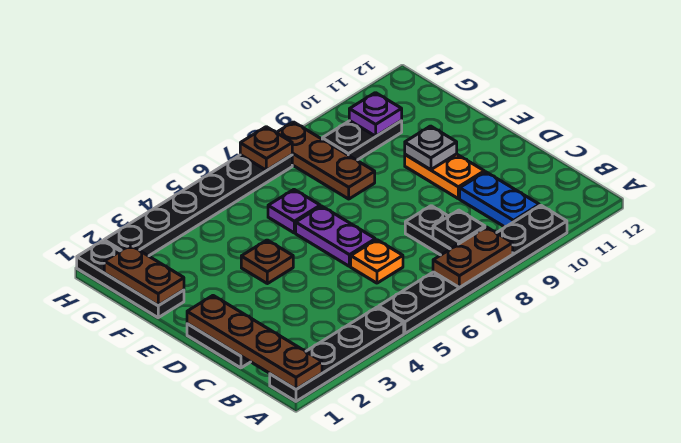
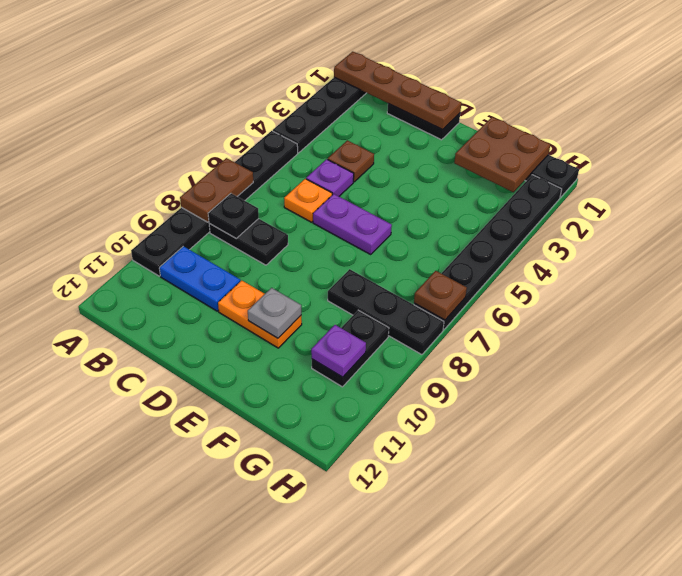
brown 1x1 plate [241,240,293,284] -> brown 1x1 plate moved to [328,140,374,182]
brown 1x2 plate [104,245,184,305] -> brown 2x2 plate [454,117,550,192]
purple 1x1 plate [268,190,320,233] -> purple 1x1 plate moved to [306,159,354,196]
brown 1x3 plate [276,122,375,199] -> black 1x3 plate [328,269,444,355]

